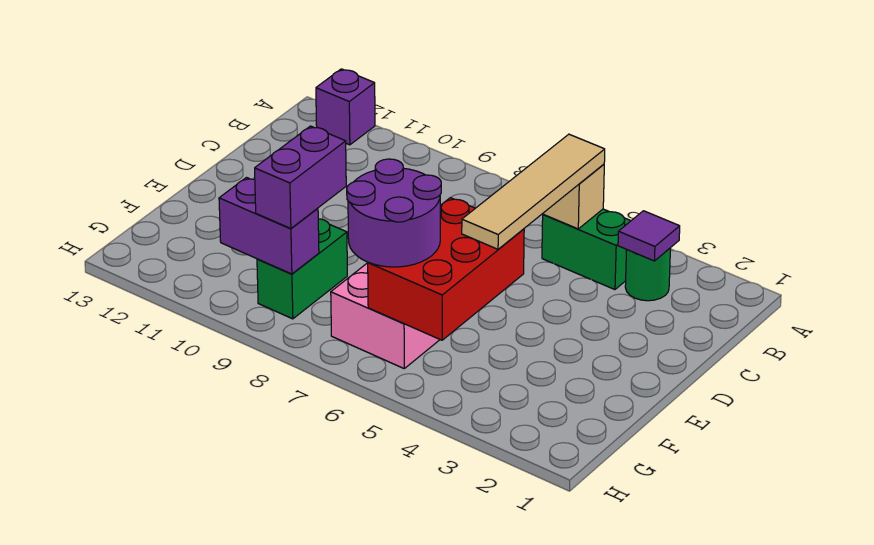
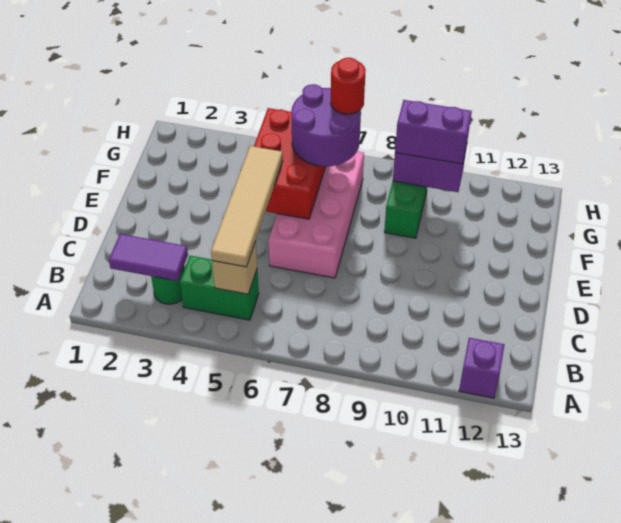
purple 1x1 tile [618,211,680,261] -> purple 1x2 tile [109,234,188,281]
purple 1x2 brick [255,126,346,229] -> purple 1x2 brick turned to [395,100,472,164]
none -> red 1x1 round brick [331,58,366,114]

